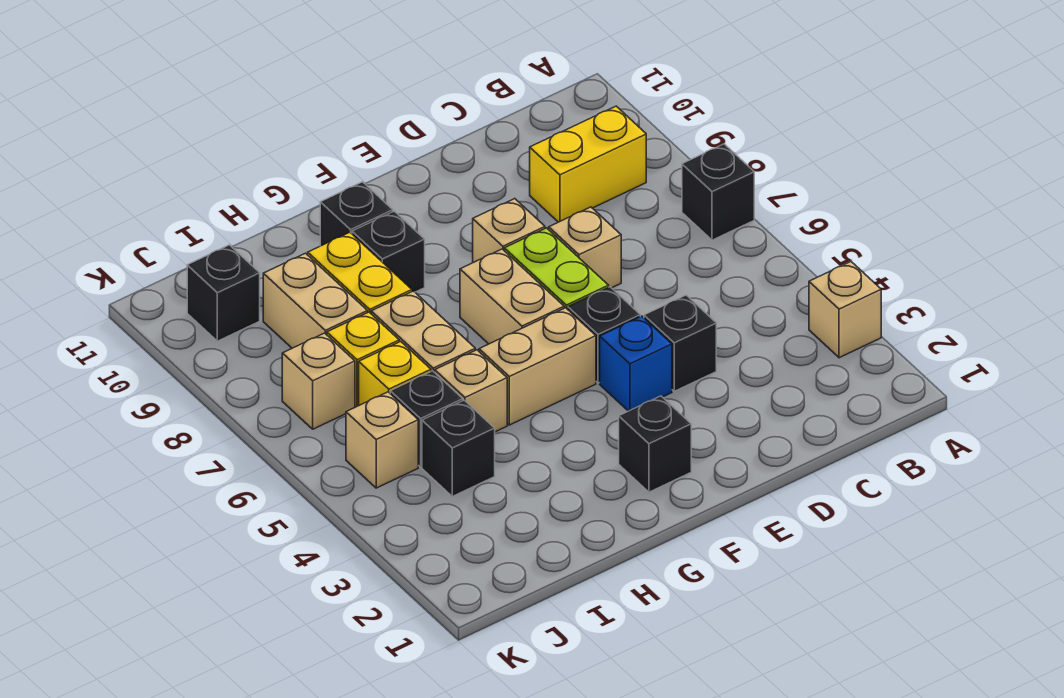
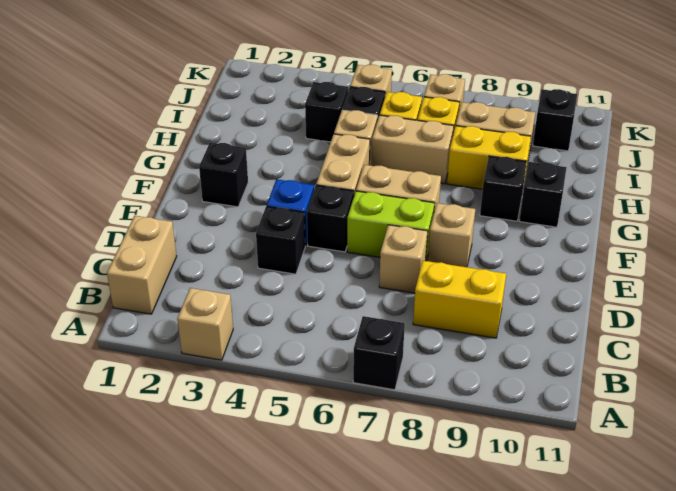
none -> tan 1x2 brick [107,216,177,314]
yellow 1x2 brick [530,106,646,222] -> yellow 1x2 brick turned to [413,261,506,338]

